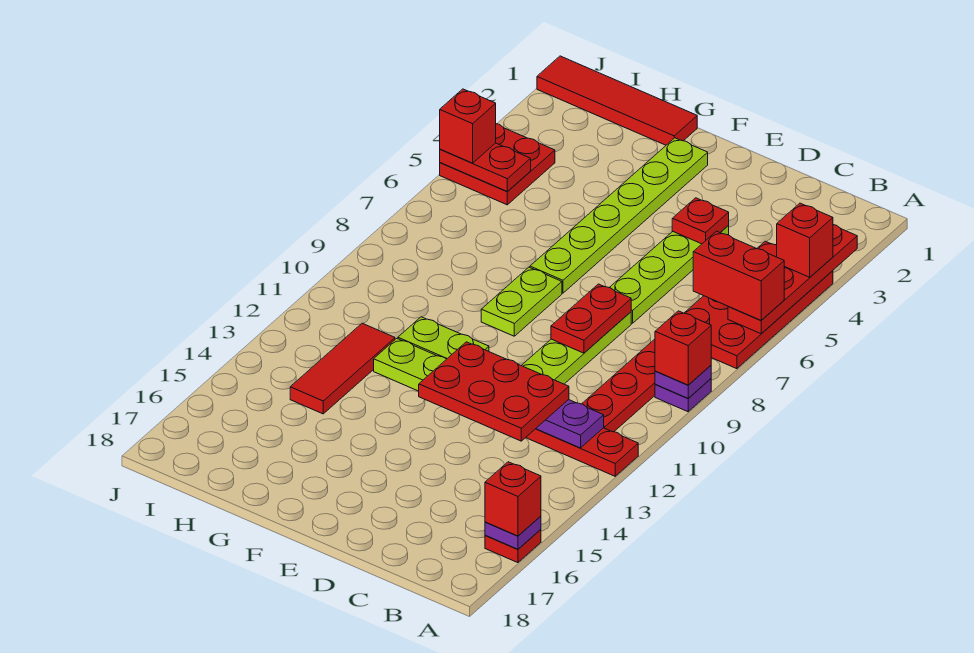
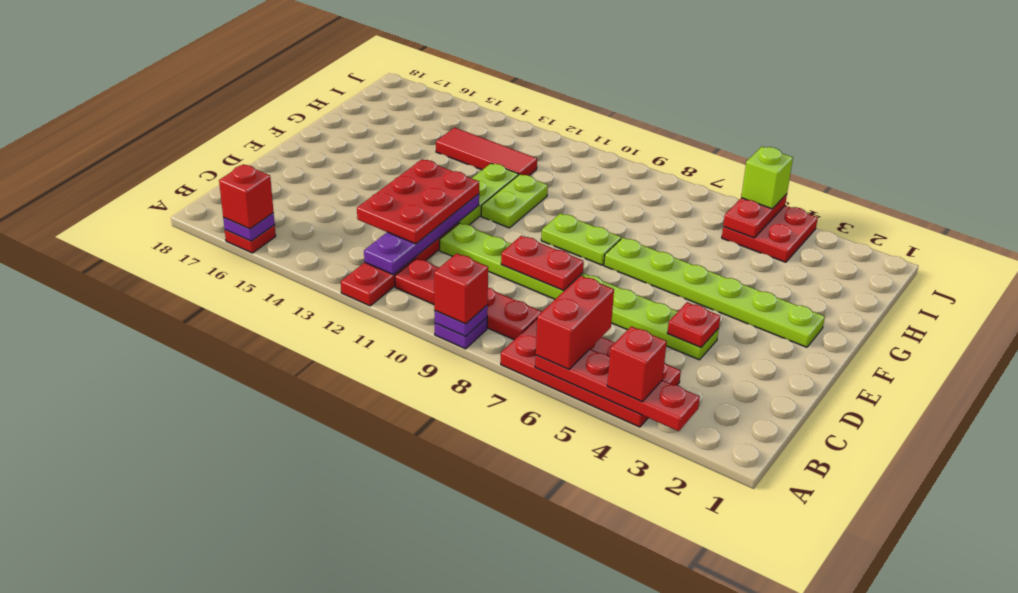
red 1x4 tile [537,56,697,145] -> none
red 1x1 brick [440,89,496,163] -> lime 1x1 brick [741,147,793,209]

